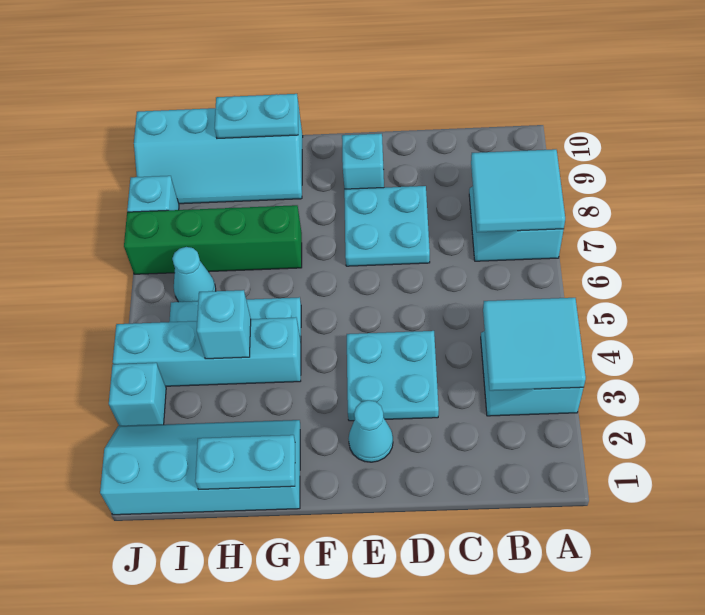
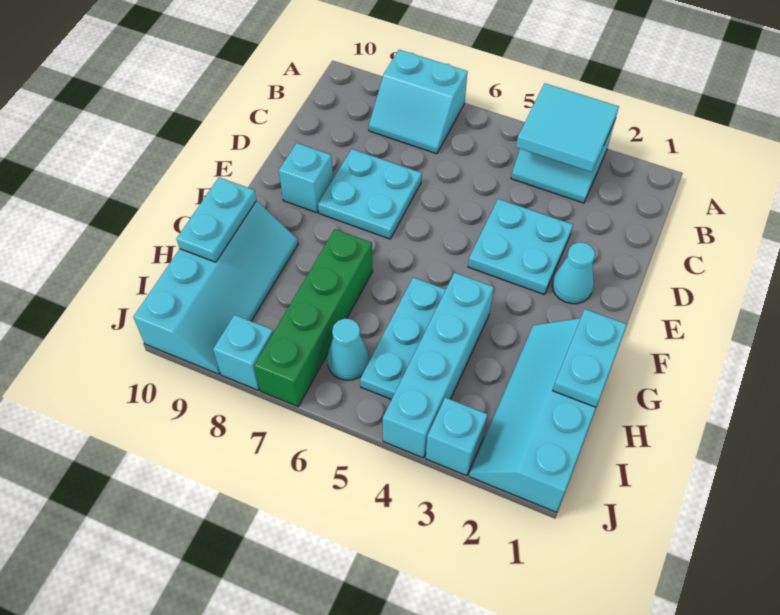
cyan 2x2 tile [471,149,565,232] -> none
cyan 1x1 brick [197,290,251,359] -> none

